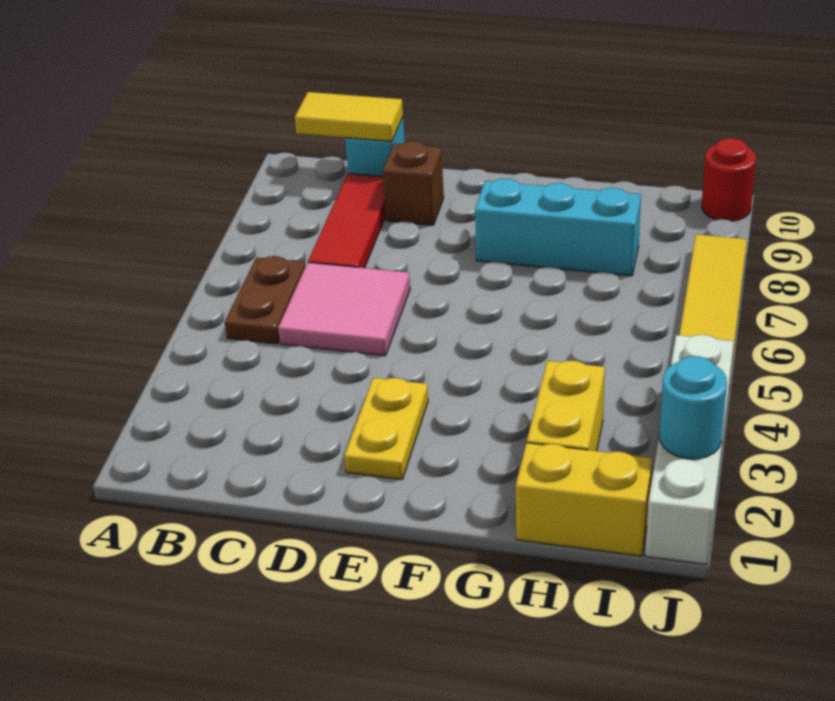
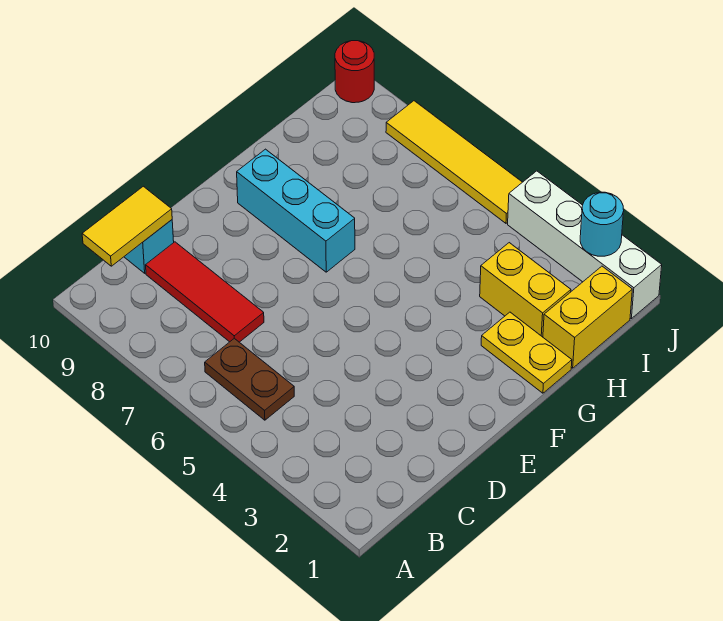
pink 2x2 tile [278,263,410,356] -> none
brown 1x1 brick [383,141,444,225] -> none
yellow 1x2 plate [344,378,428,480] -> yellow 1x2 plate moved to [481,312,572,393]
cyan 1x3 brick [475,179,641,276] -> cyan 1x3 brick turned to [237,149,355,272]

